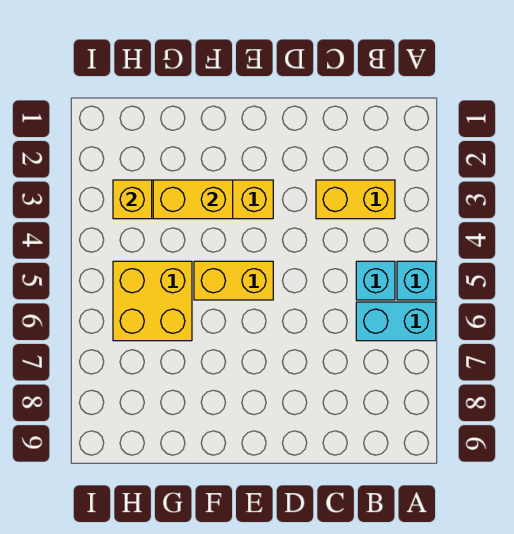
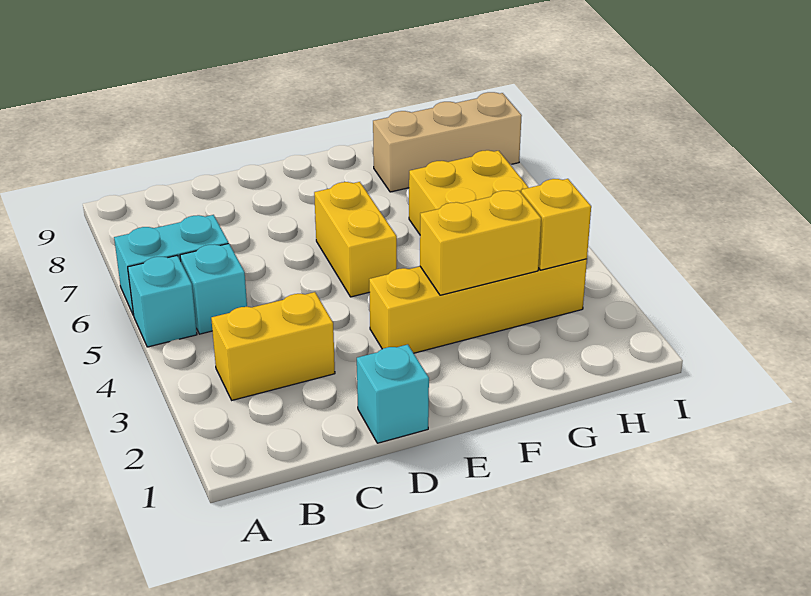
none -> cyan 1x1 brick [357,345,429,443]
yellow 1x2 brick [194,261,273,300] -> yellow 1x2 brick turned to [314,182,397,297]
none -> tan 1x3 brick [373,92,522,192]

